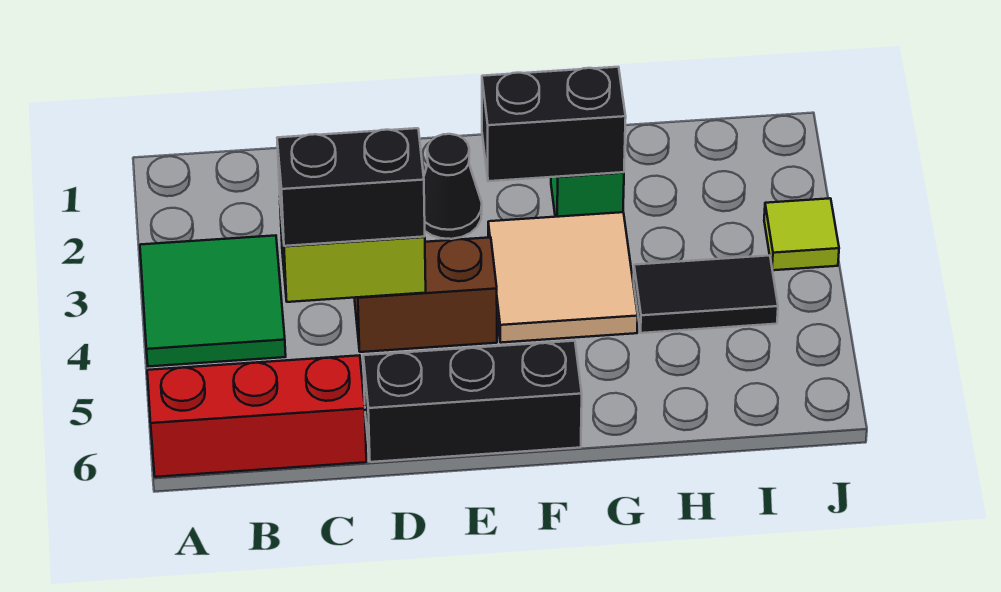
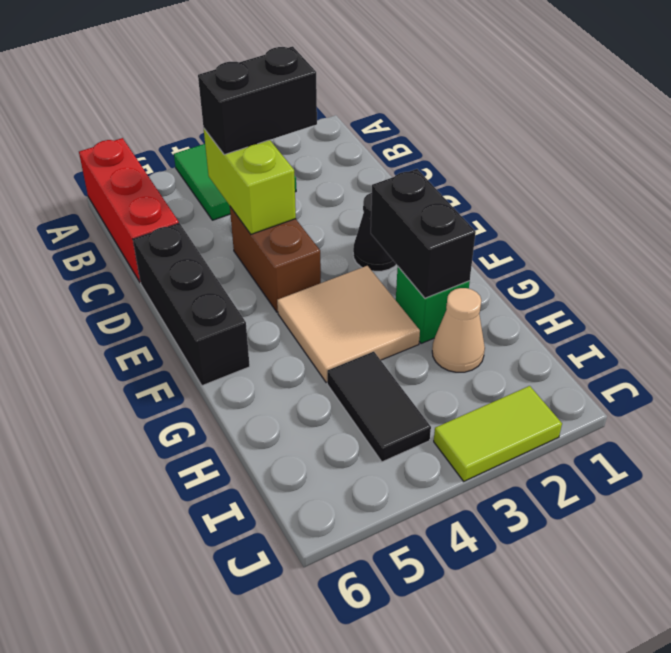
black 1x2 brick [277,128,425,246] -> black 1x2 brick turned to [198,46,317,155]
none -> tan 1x1 cone [432,288,485,372]
lime 1x1 tile [764,198,839,270] -> lime 1x2 tile [434,386,562,481]

